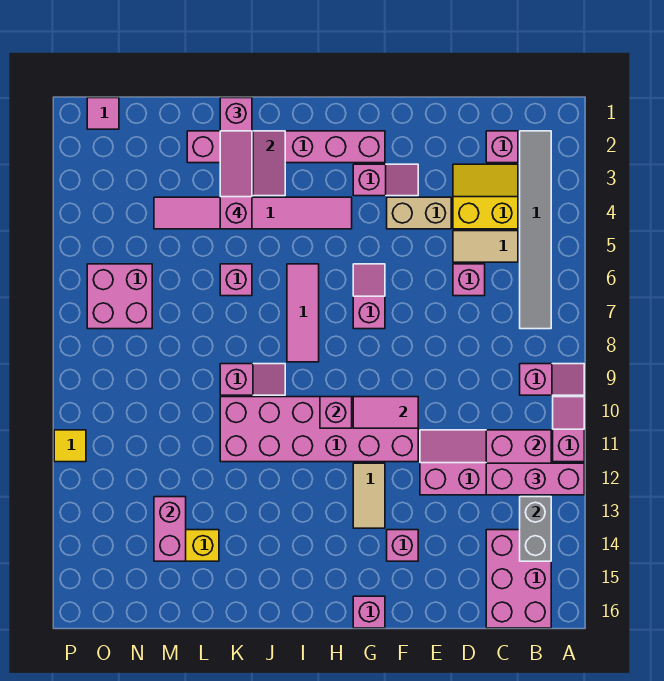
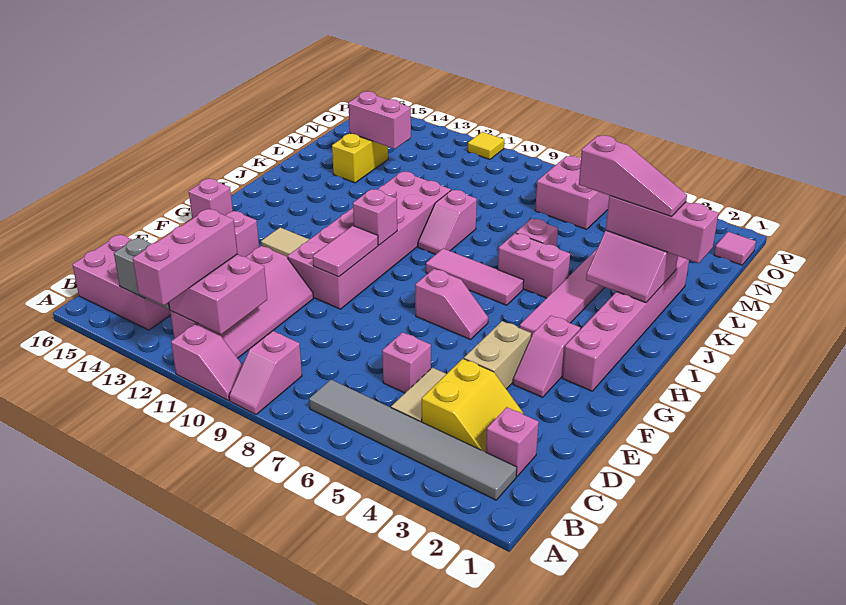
none -> pink 1x2 brick [498,233,570,298]

